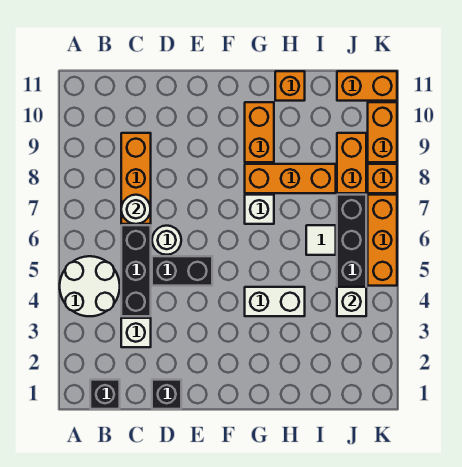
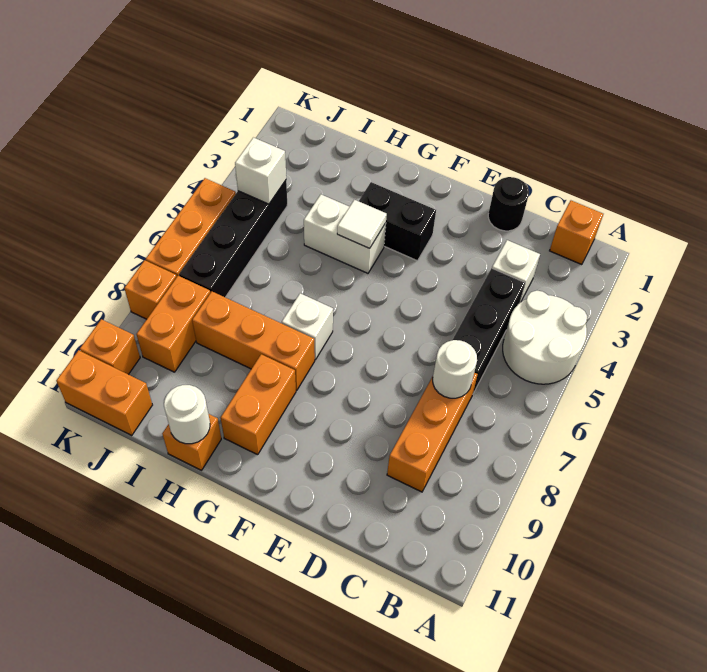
black 1x1 brick [90,380,120,409] -> orange 1x1 brick [550,201,603,265]
black 1x1 brick [152,380,181,409] -> black 1x1 round brick [488,177,529,231]
black 1x2 brick [152,256,212,286] -> black 1x2 brick moved to [359,182,436,261]
white 1x1 round brick [152,226,181,255] -> white 1x1 round brick moved to [164,385,210,444]
white 1x1 tile [306,225,336,255] -> white 1x1 tile moved to [337,200,387,248]
orange 1x2 brick [368,102,397,162] -> orange 1x1 brick [80,319,140,374]

